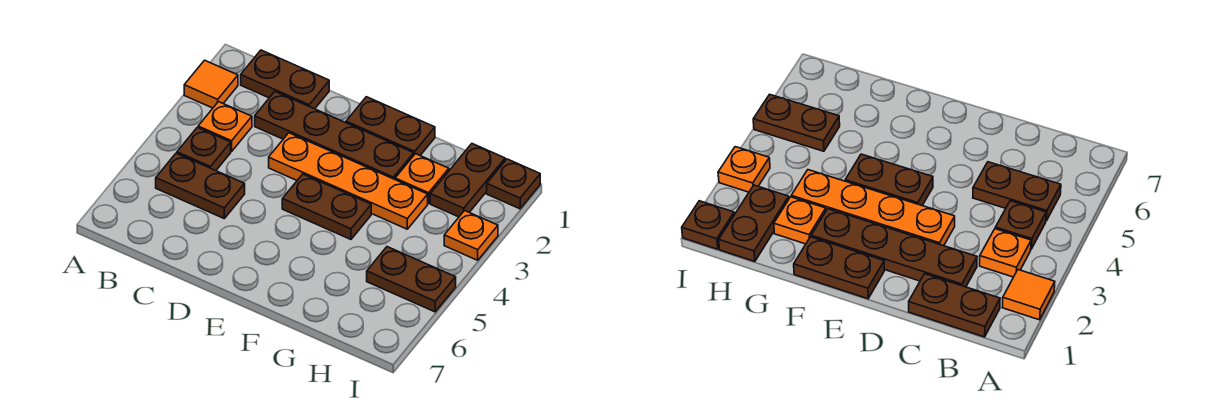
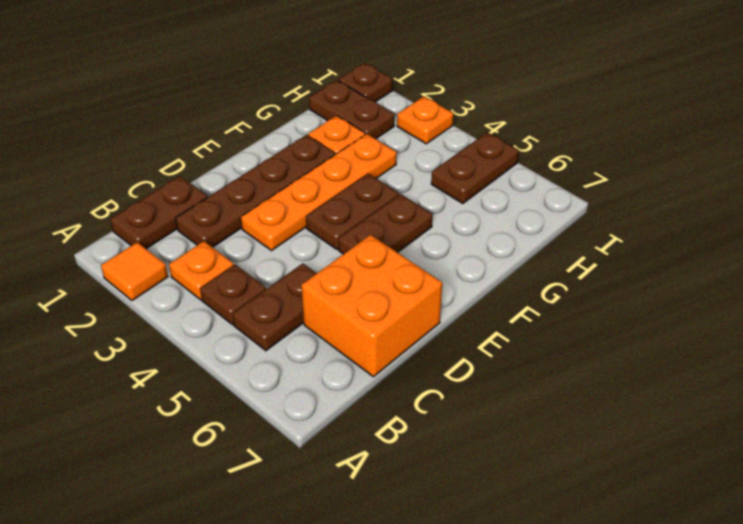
none -> orange 2x2 brick [301,235,442,377]
brown 1x2 plate [346,97,435,155] -> brown 1x2 plate moved to [338,194,432,254]

